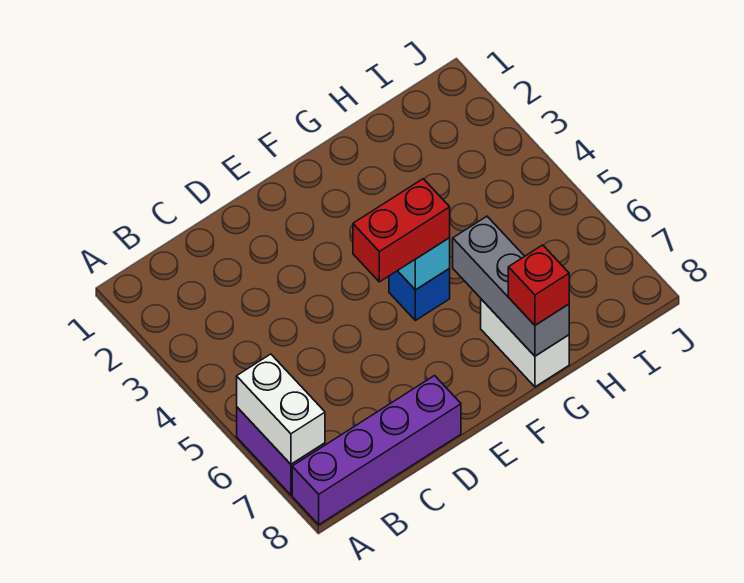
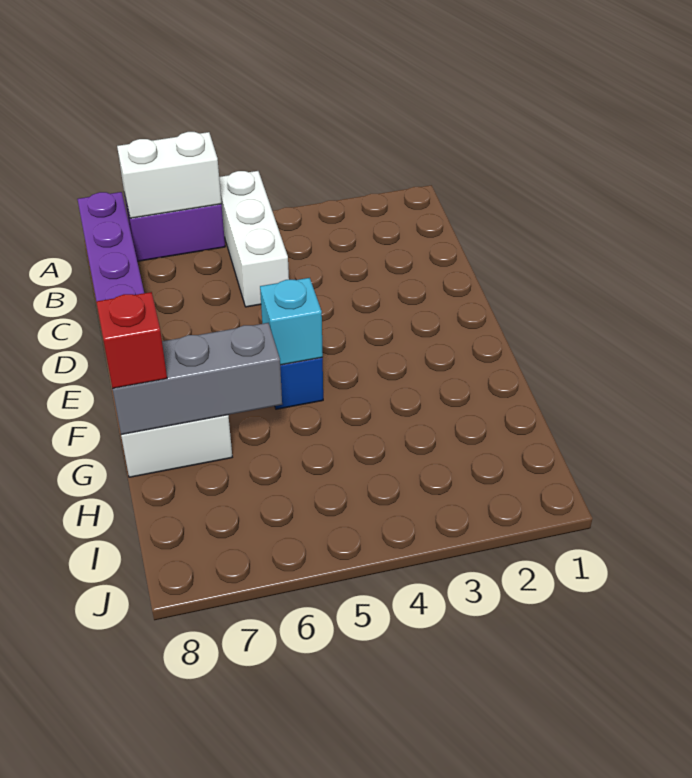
none -> white 1x3 brick [219,171,289,307]
red 1x2 brick [353,179,450,282] -> none

